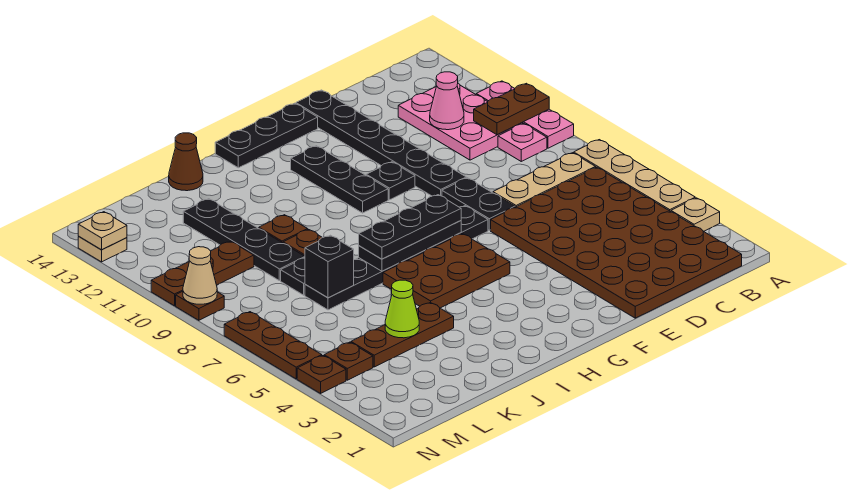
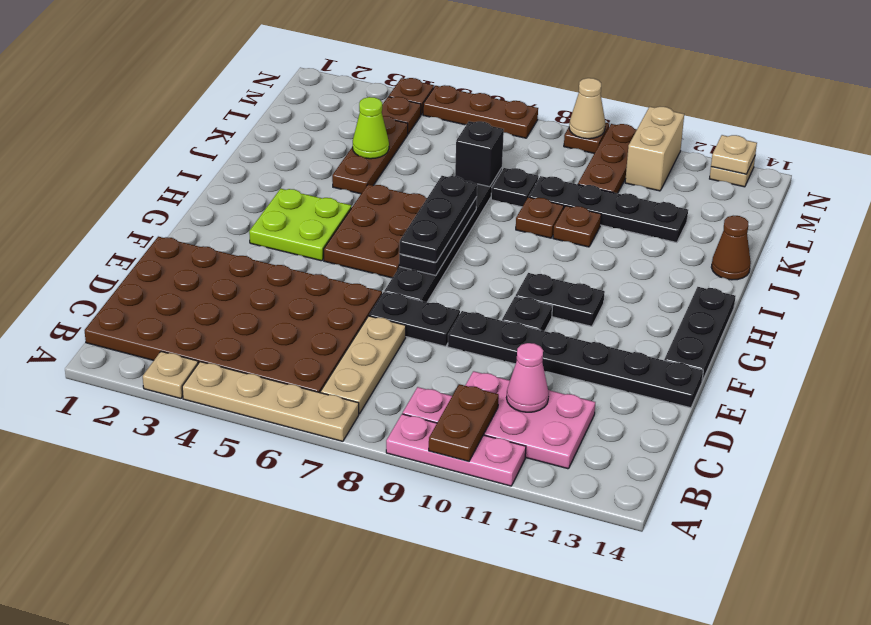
none -> lime 2x2 plate [249,189,351,261]
black 1x3 plate [291,146,388,213] -> black 1x2 plate [516,273,605,326]
none -> tan 1x2 brick [625,107,684,191]

